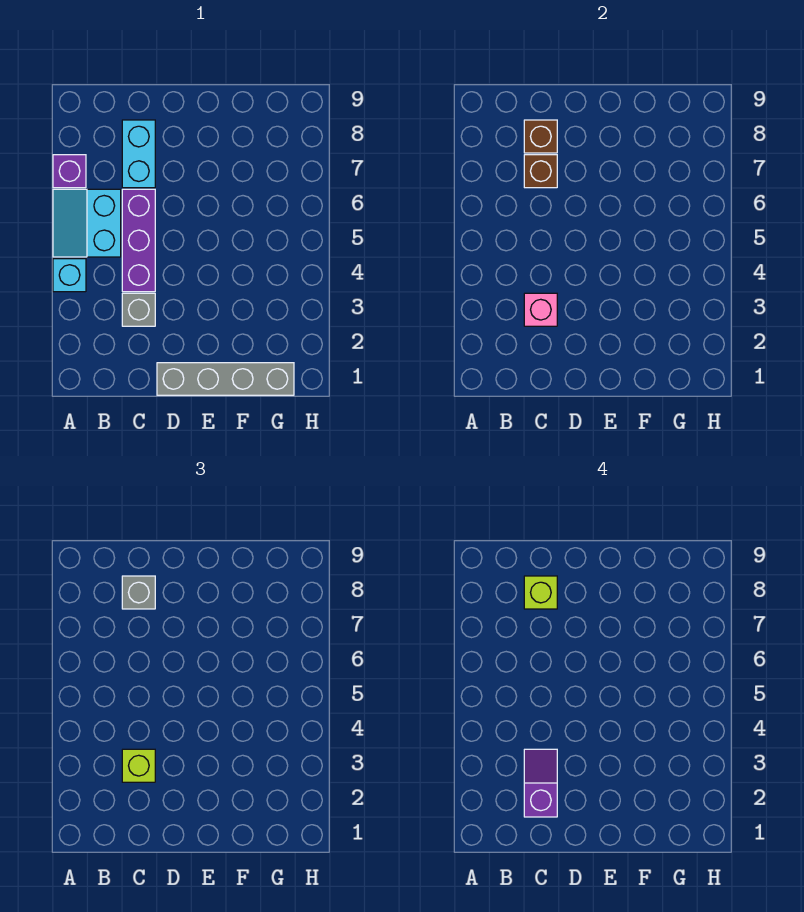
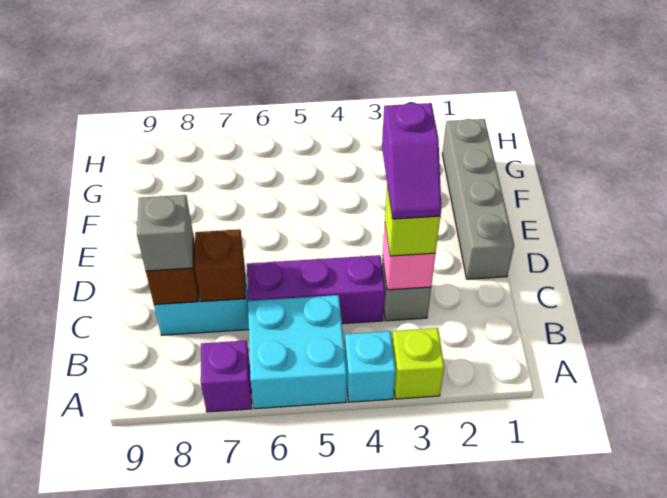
cyan 2x2 slope [53,189,121,257] -> cyan 2x2 brick [248,295,347,409]
purple 1x2 slope [524,749,557,817] -> purple 1x2 slope turned to [382,103,441,219]
lime 1x1 brick [524,576,557,609] -> lime 1x1 brick moved to [392,328,444,399]

